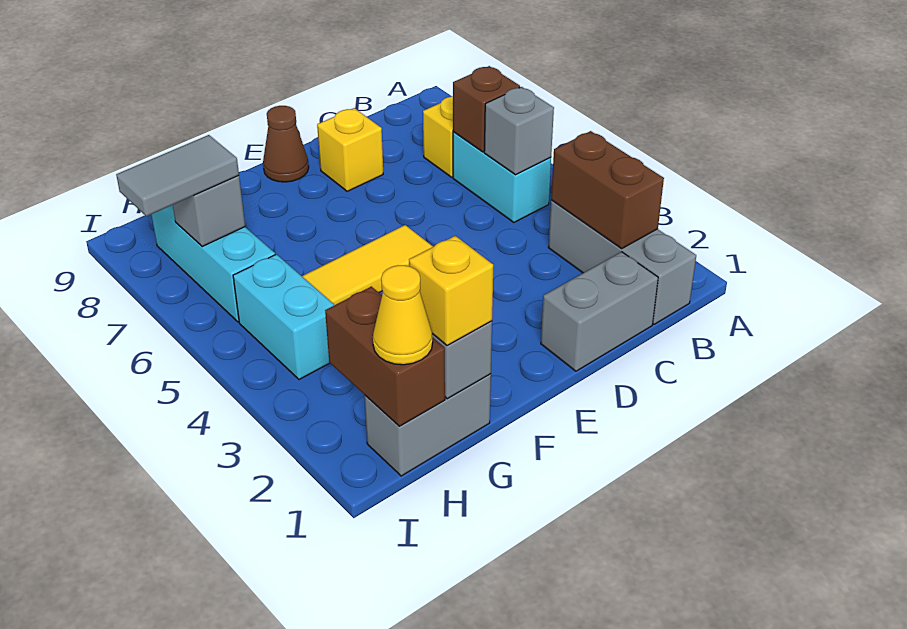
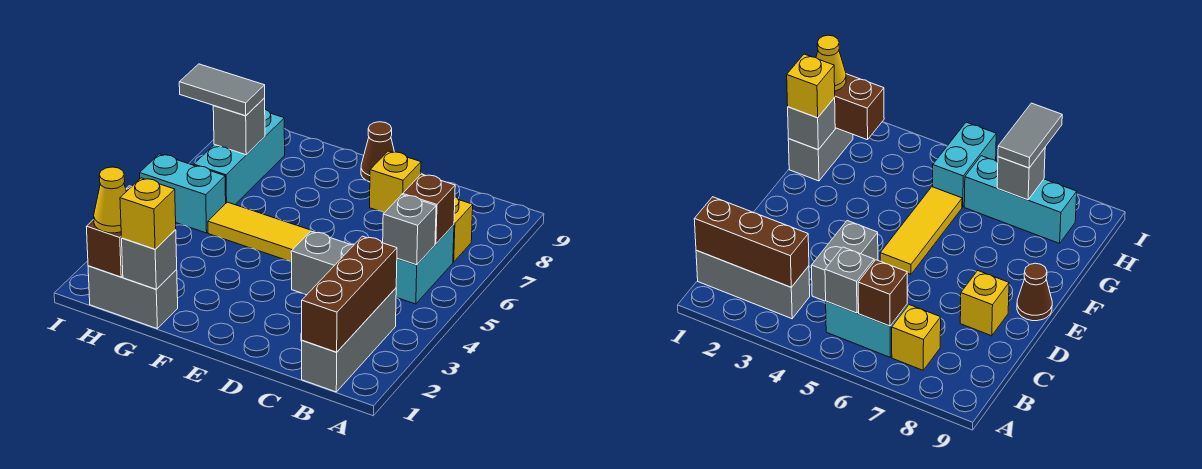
brown 1x2 brick [551,131,664,248] -> brown 1x3 brick [302,236,397,352]
grey 1x2 brick [541,252,658,371] -> grey 1x2 brick moved to [291,231,354,295]
cyan 1x2 brick [233,254,334,380] -> cyan 1x2 brick turned to [140,154,226,233]

